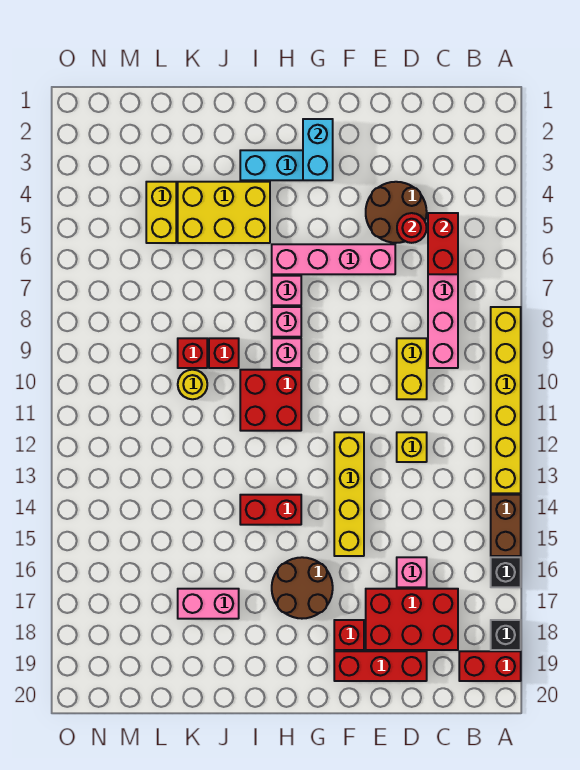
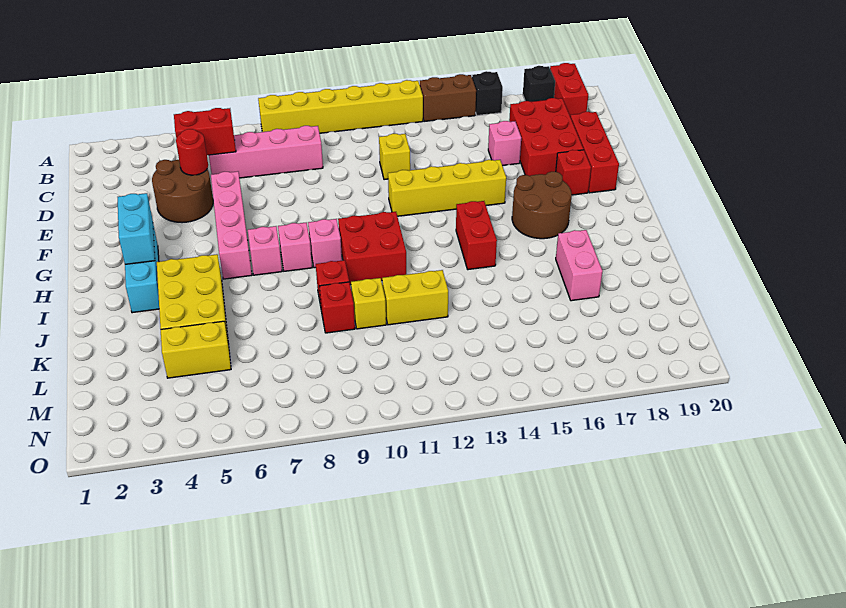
yellow 1x2 brick [397,338,427,399] -> yellow 1x2 brick moved to [382,270,448,325]
cyan 1x2 brick [303,119,333,180] -> cyan 1x2 brick turned to [118,193,155,264]
yellow 1x1 round brick [178,370,207,399] -> yellow 1x1 brick [351,278,386,329]

